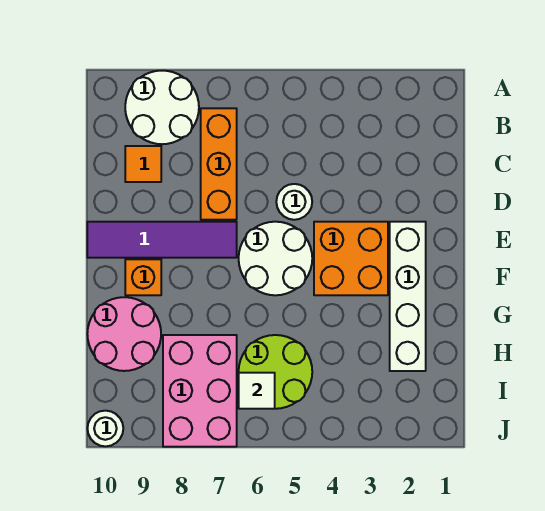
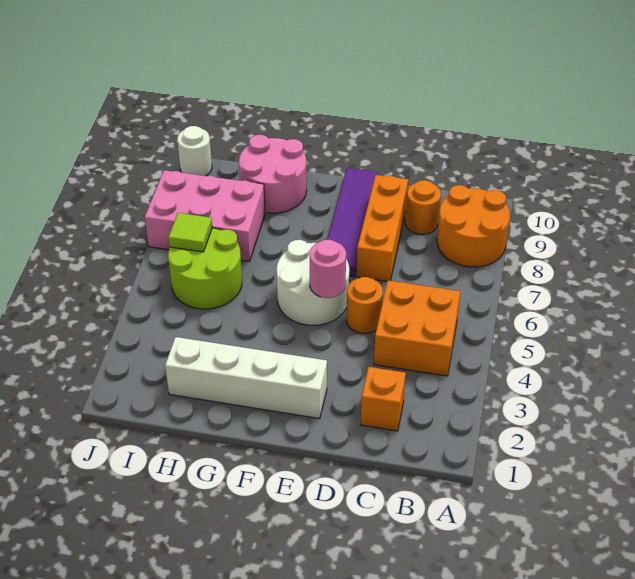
white 2x2 round brick [125,71,199,144] -> orange 2x2 round brick [437,185,510,267]
orange 1x3 brick [201,108,237,220] -> orange 1x3 brick turned to [356,175,408,281]
orange 1x1 tile [125,146,161,182] -> orange 1x1 round brick [405,180,441,234]
white 1x1 round brick [276,184,312,220] -> orange 1x1 round brick [346,277,383,333]
orange 2x2 brick [314,222,388,295] -> orange 2x2 brick moved to [374,281,461,376]
none -> pink 1x1 round brick [310,240,346,298]
orange 1x1 brick [125,259,161,295] -> orange 1x1 brick moved to [361,367,406,431]
white 1x1 tile [239,373,275,409] -> lime 1x1 tile [168,213,212,252]

